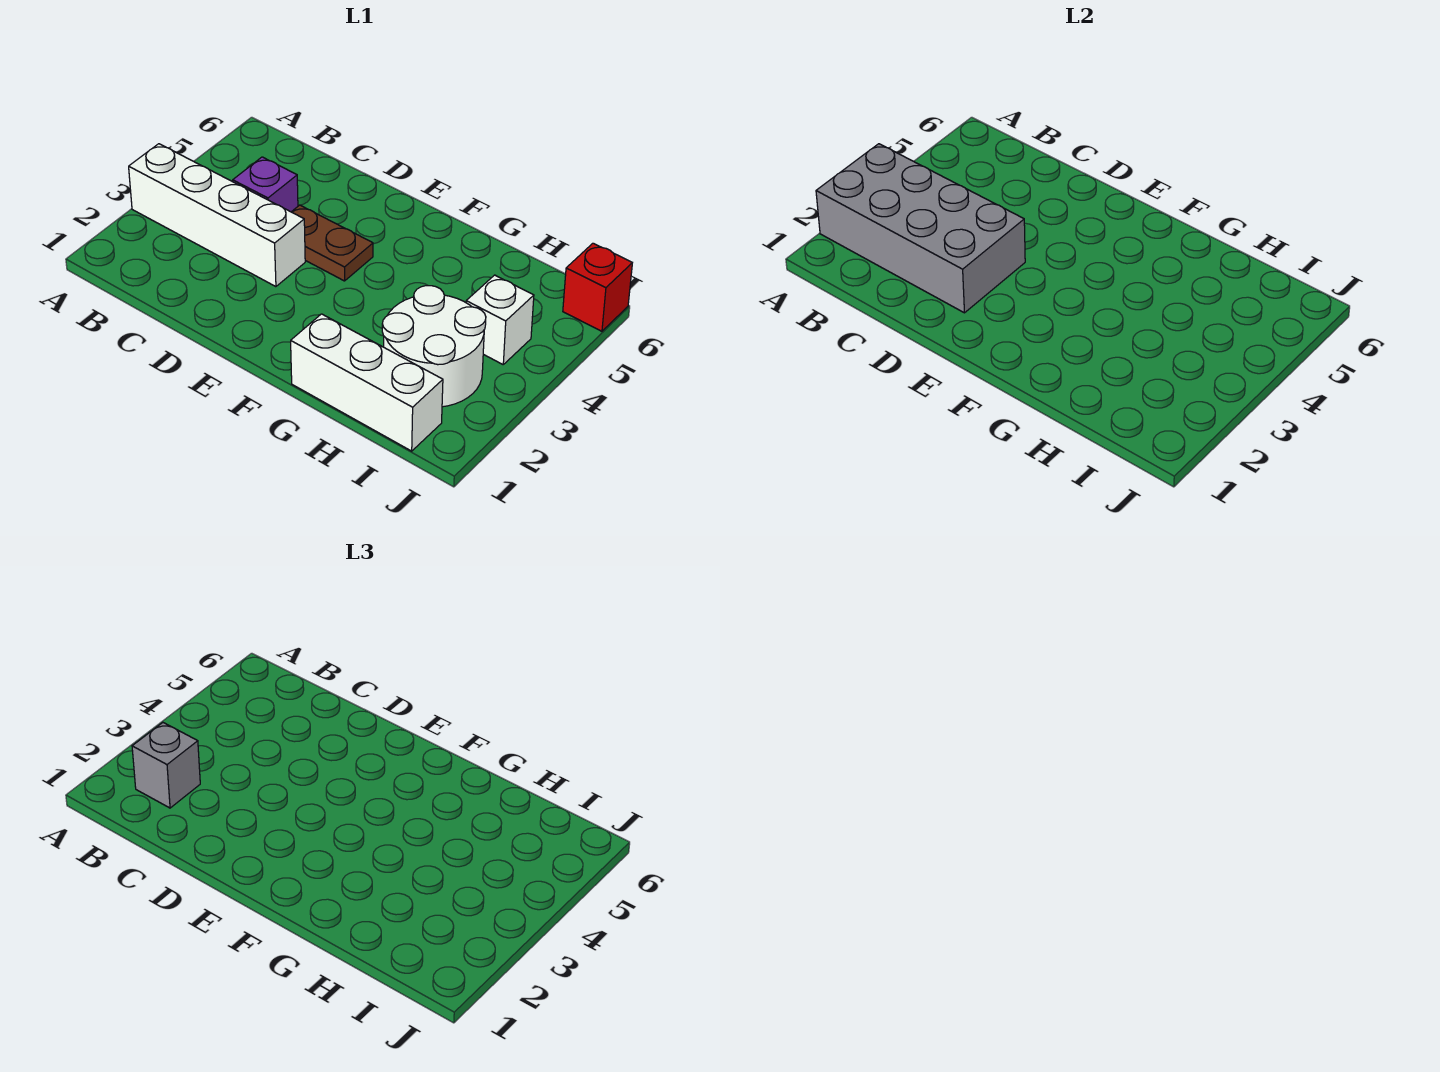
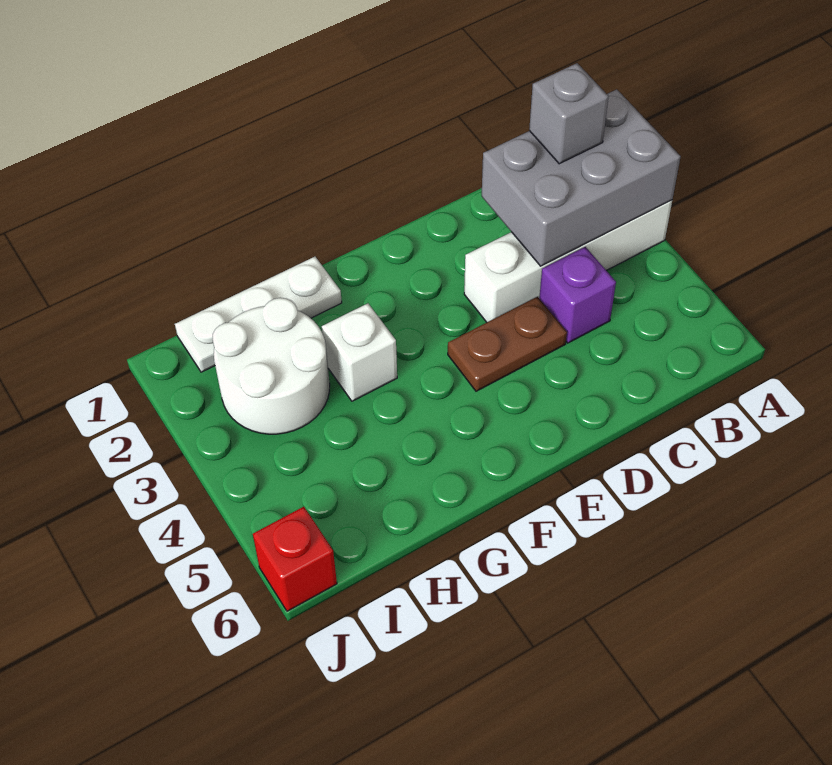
grey 2x4 brick [816,144,1025,313] -> grey 2x3 brick [482,89,681,266]
white 1x3 brick [291,314,443,451] -> white 1x3 plate [175,257,342,372]
white 1x1 brick [466,275,534,364] -> white 1x1 brick moved to [322,303,397,401]

